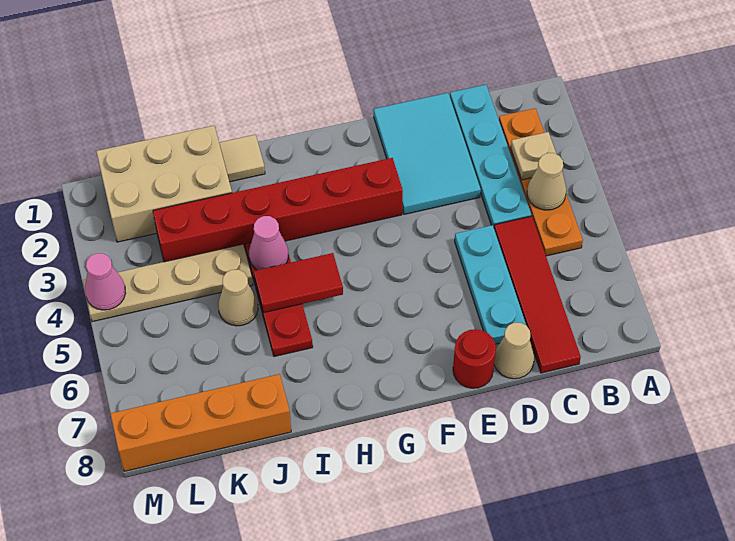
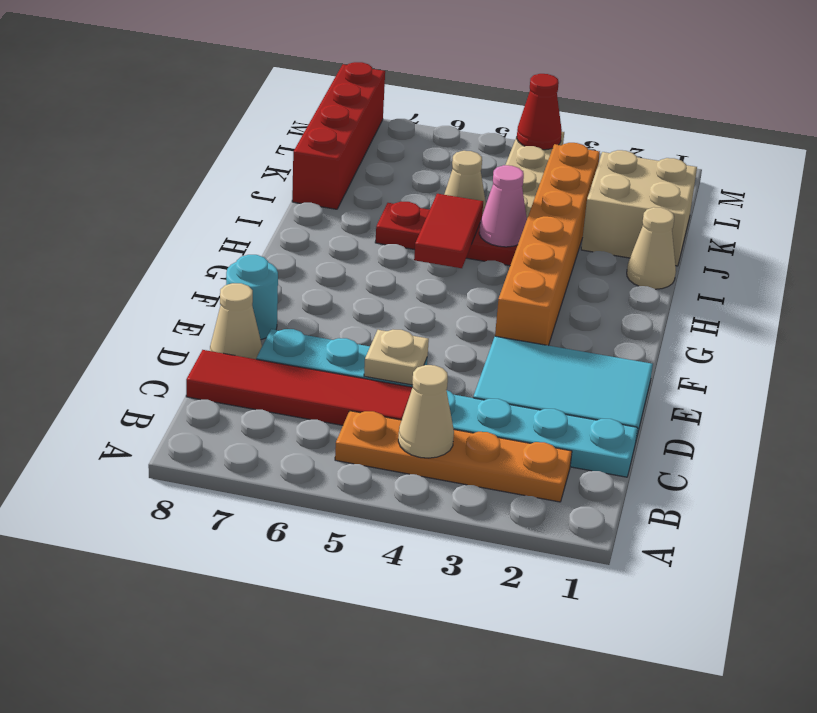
tan 1x1 plate [511,132,556,180] -> tan 1x1 plate moved to [364,330,429,385]
red 1x1 round brick [453,329,496,388] -> cyan 1x1 round brick [226,255,278,339]
red 1x6 brick [153,158,403,262] -> orange 1x6 brick [495,143,600,346]
tan 1x1 tile [219,135,265,182] -> tan 1x1 cone [627,207,676,289]
tan 2x3 brick [96,126,232,242] -> tan 2x2 brick [581,150,697,266]
orange 1x4 brick [110,374,291,471] -> red 1x4 brick [292,62,385,209]
pink 1x1 cone [85,253,126,310] -> red 1x1 cone [517,74,562,150]

